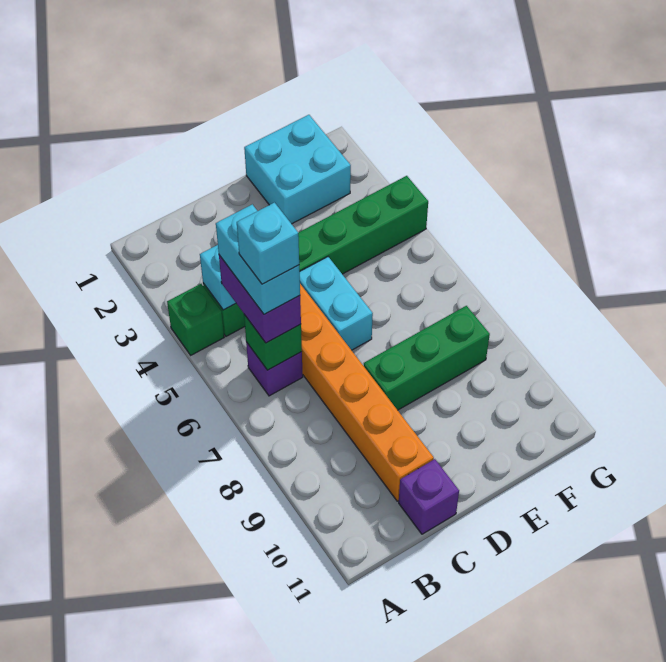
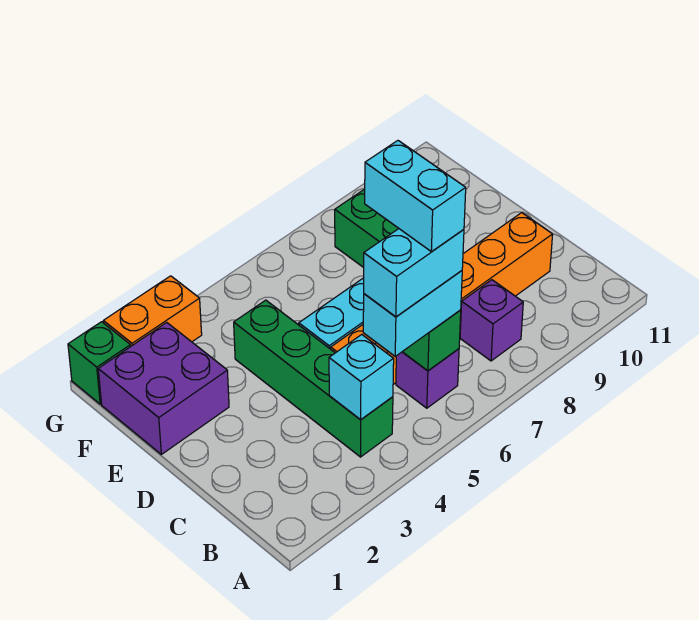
green 1x1 brick [167,284,224,355] -> green 1x1 brick moved to [68,322,131,404]
green 1x6 brick [203,176,428,336] -> green 1x4 brick [234,300,393,457]
purple 1x2 brick [219,255,301,343] -> cyan 1x2 brick [363,271,462,356]
cyan 1x1 brick [237,203,299,284] -> cyan 1x2 brick [365,141,466,252]
purple 1x1 brick [399,459,459,534] -> purple 1x1 brick moved to [460,280,523,361]
cyan 2x2 brick [244,115,351,224] -> purple 2x2 brick [98,323,229,454]
none -> orange 1x2 brick [103,276,202,346]

